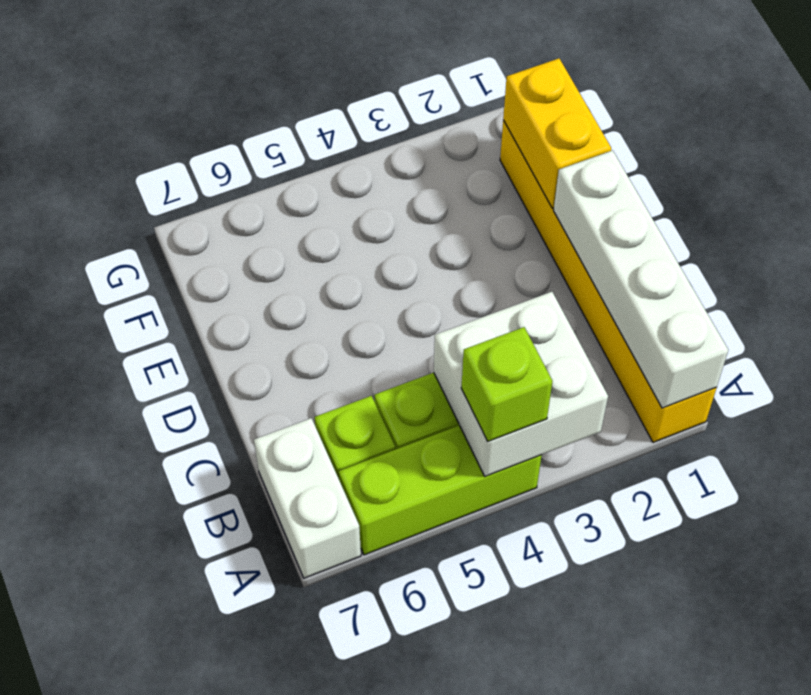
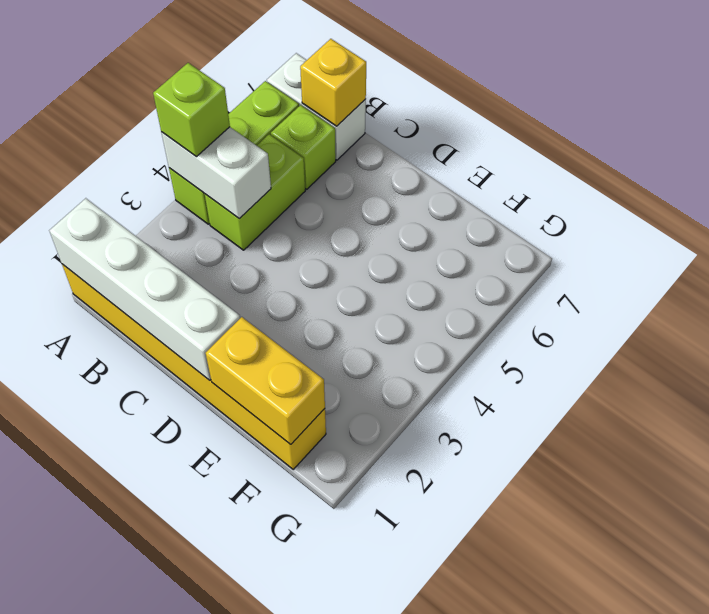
white 2x2 brick [434,292,608,477] -> white 1x2 brick [161,127,271,219]
none -> yellow 1x1 brick [300,39,366,126]

